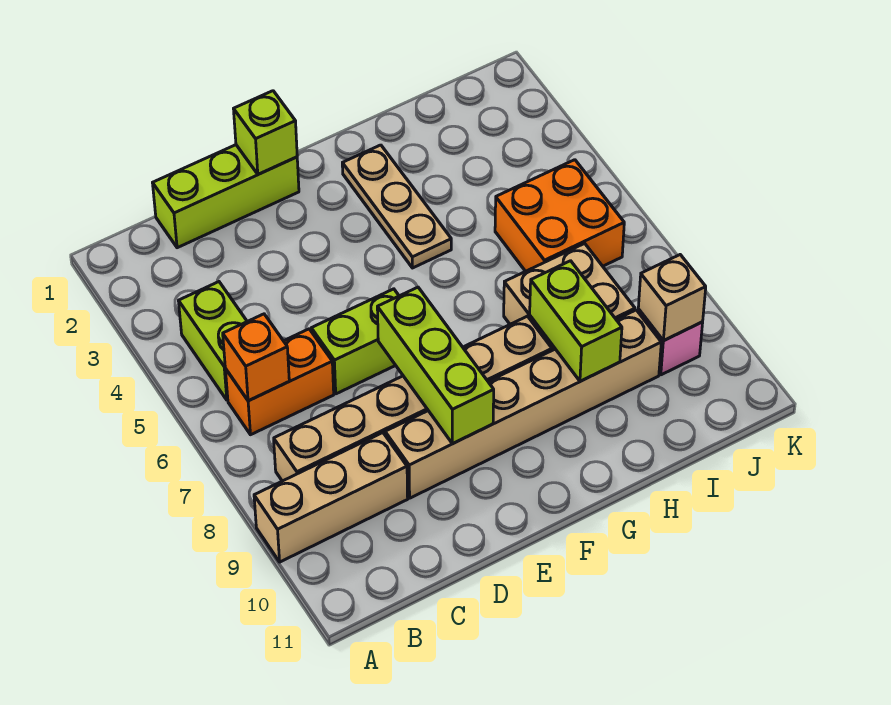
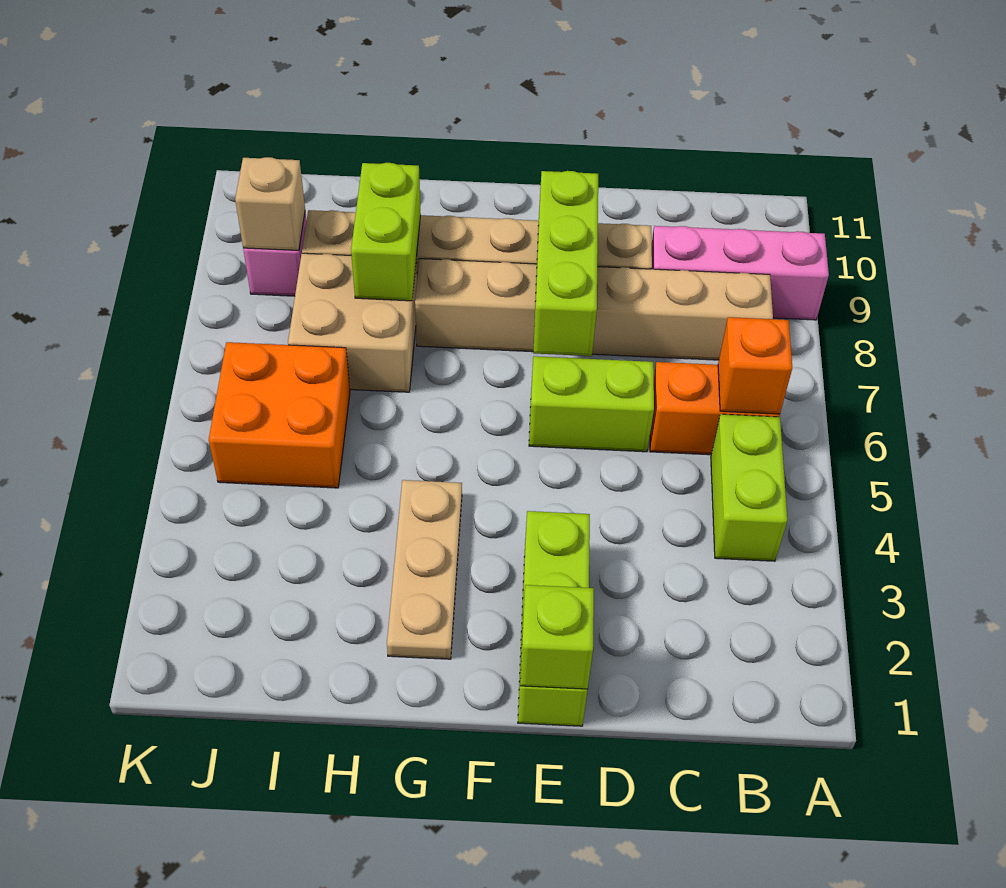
tan 1x3 brick [254,433,408,562] -> pink 1x3 brick [652,226,829,320]
lime 1x3 brick [153,145,299,248] -> lime 1x3 brick turned to [518,511,590,726]

